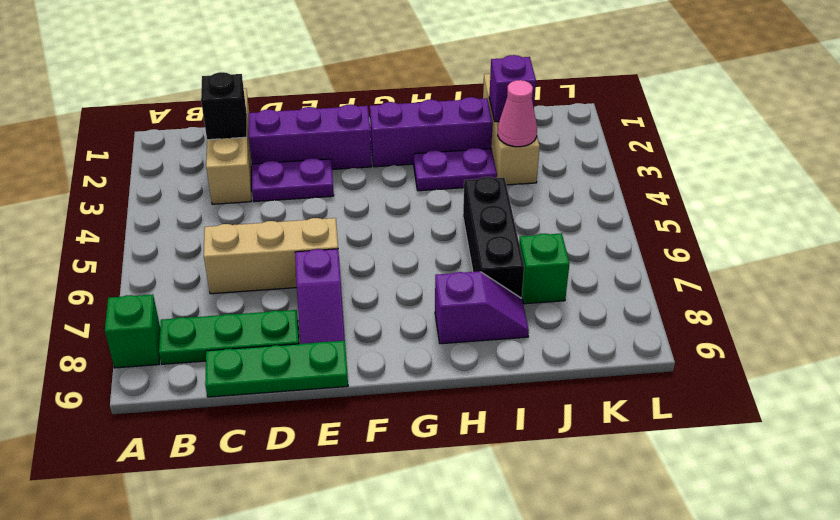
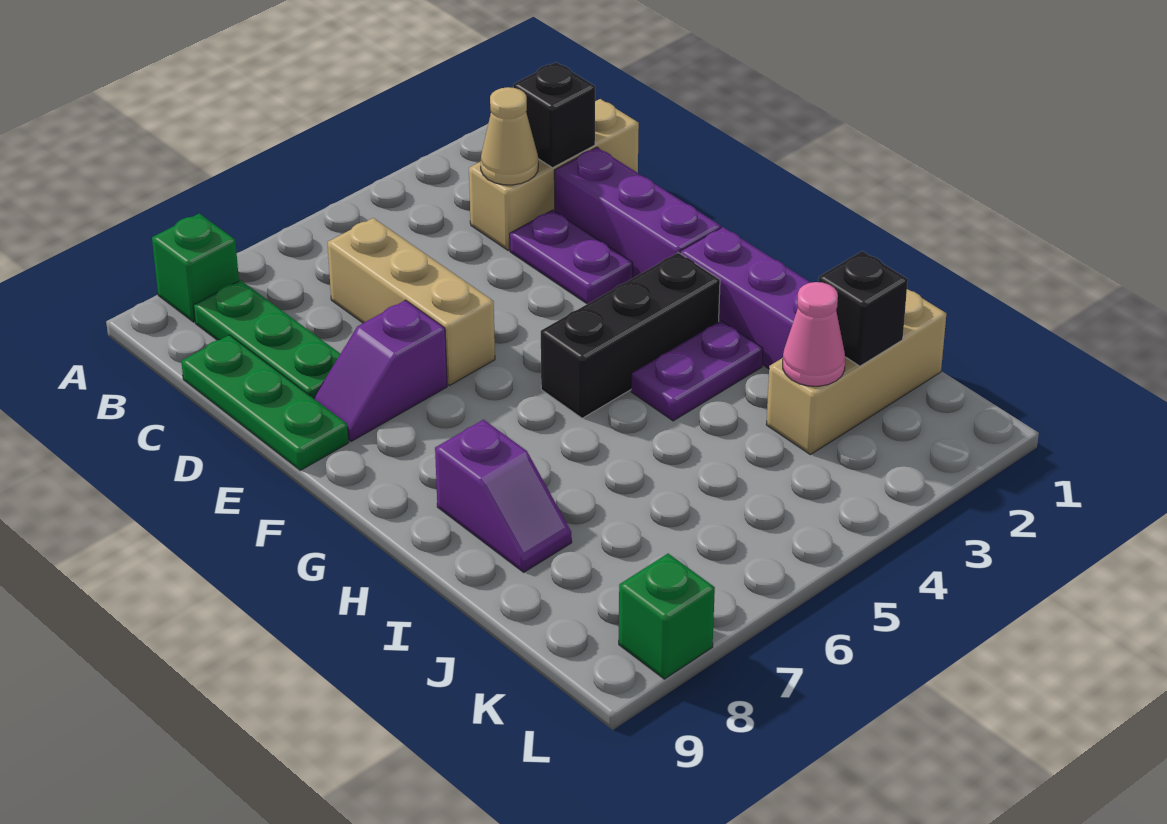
none -> tan 1x1 cone [480,87,538,185]
purple 1x2 plate [414,148,497,191] -> purple 1x2 plate turned to [631,321,763,421]
black 1x3 brick [463,177,524,298] -> black 1x3 brick moved to [541,253,720,418]
purple 1x1 brick [489,55,536,122] -> black 1x1 brick [819,251,908,366]
green 1x1 brick [519,233,569,304] -> green 1x1 brick moved to [619,554,715,679]

